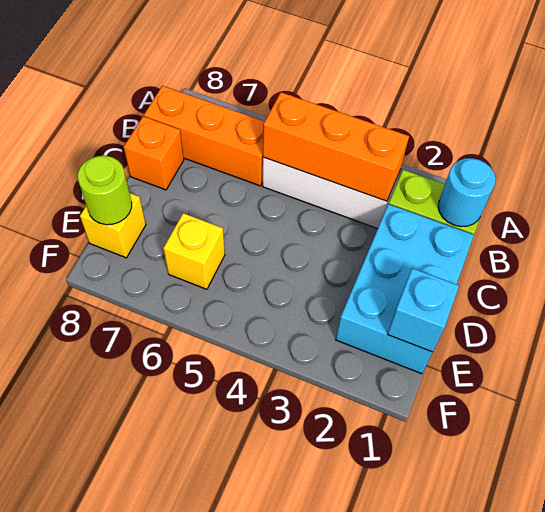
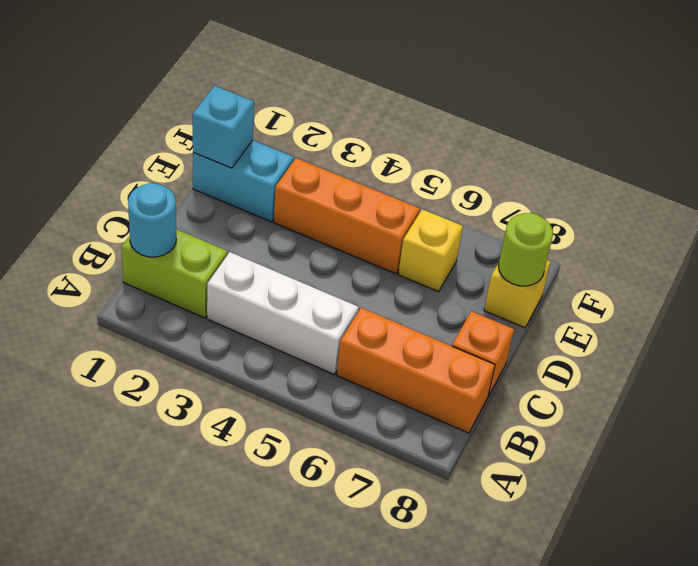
orange 1x3 brick [263,92,409,201] -> orange 1x3 brick moved to [274,158,420,274]
cyan 2x3 brick [336,204,474,374] -> cyan 1x2 brick [193,140,294,222]

